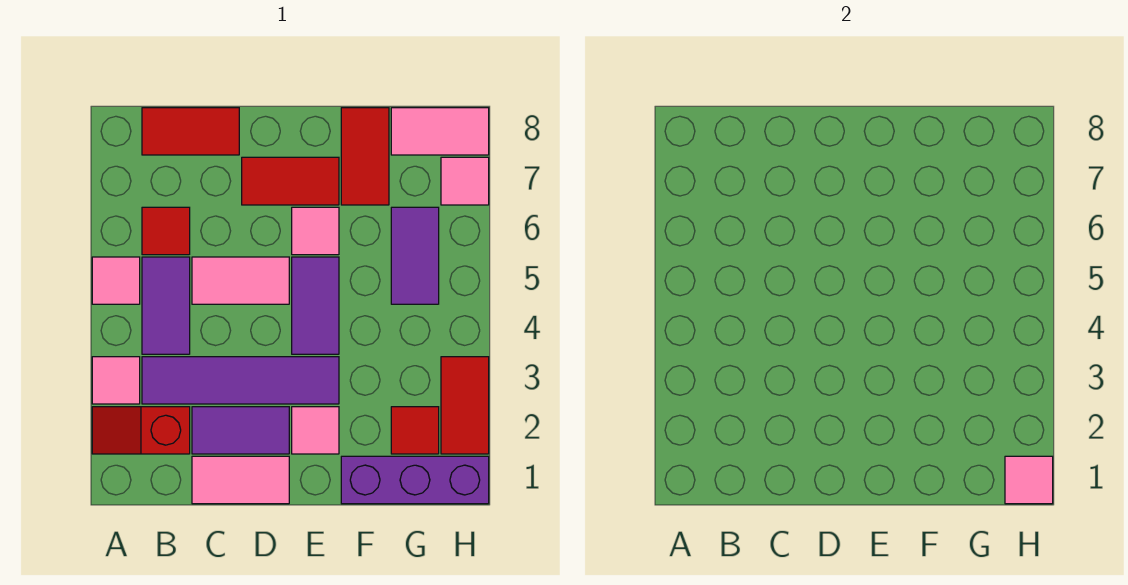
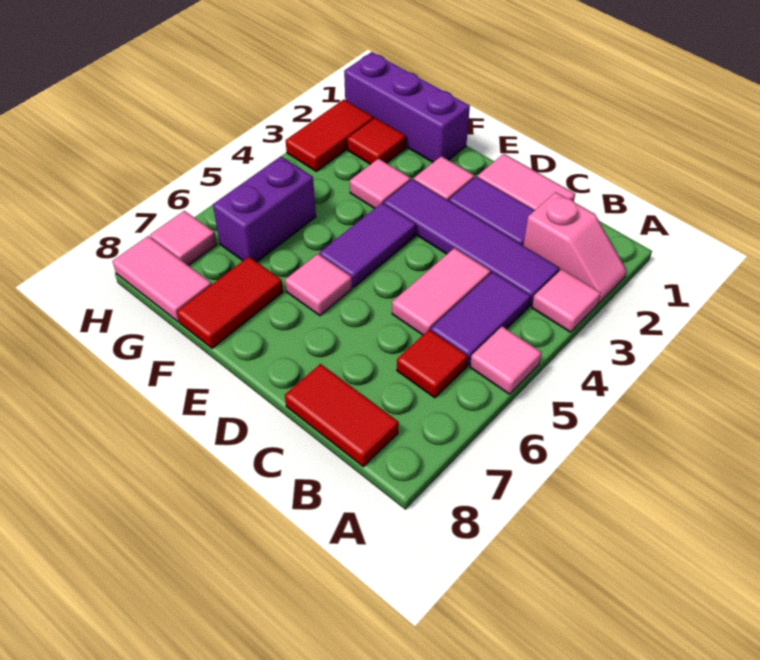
red 1x2 slope [92,407,190,454] -> pink 1x2 slope [523,192,627,303]
pink 1x2 tile [192,257,289,304] -> pink 1x2 tile turned to [392,248,491,335]
red 1x2 tile [242,157,339,205] -> none
purple 1x2 tile [391,207,439,304] -> purple 1x2 brick [213,156,316,262]
pink 1x1 tile [1005,456,1053,504] -> pink 1x1 tile moved to [350,159,411,209]

